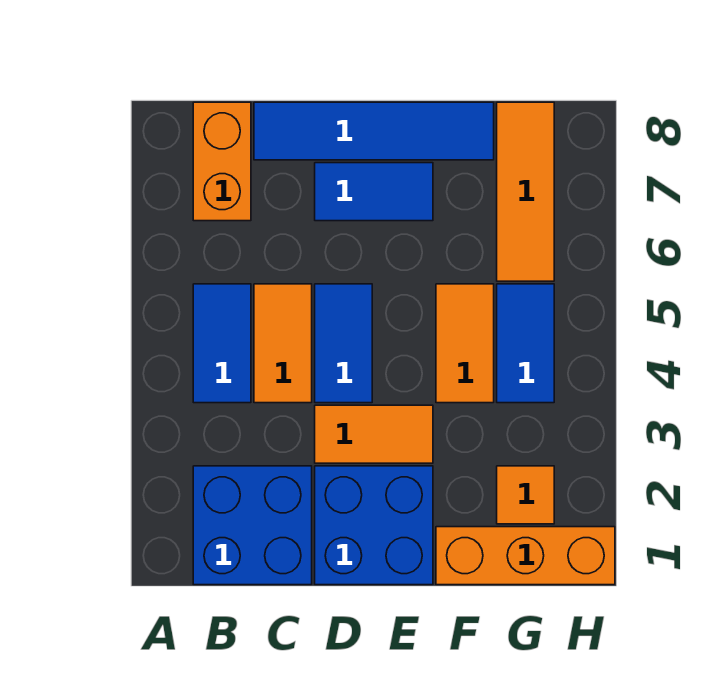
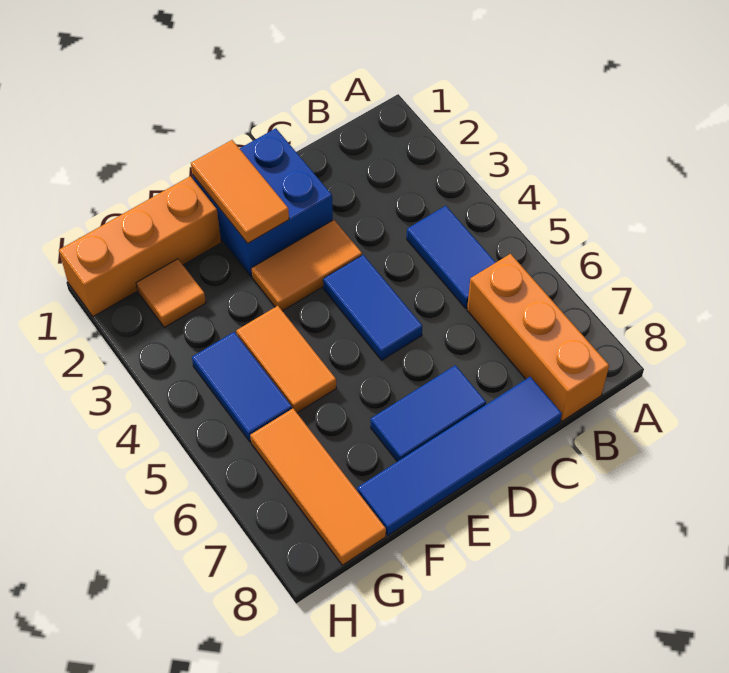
blue 2x2 brick [193,466,312,585] -> none
orange 1x2 brick [193,102,251,221] -> orange 1x3 brick [467,254,609,421]
orange 1x2 tile [254,284,312,403] -> orange 1x2 tile moved to [191,140,289,243]

